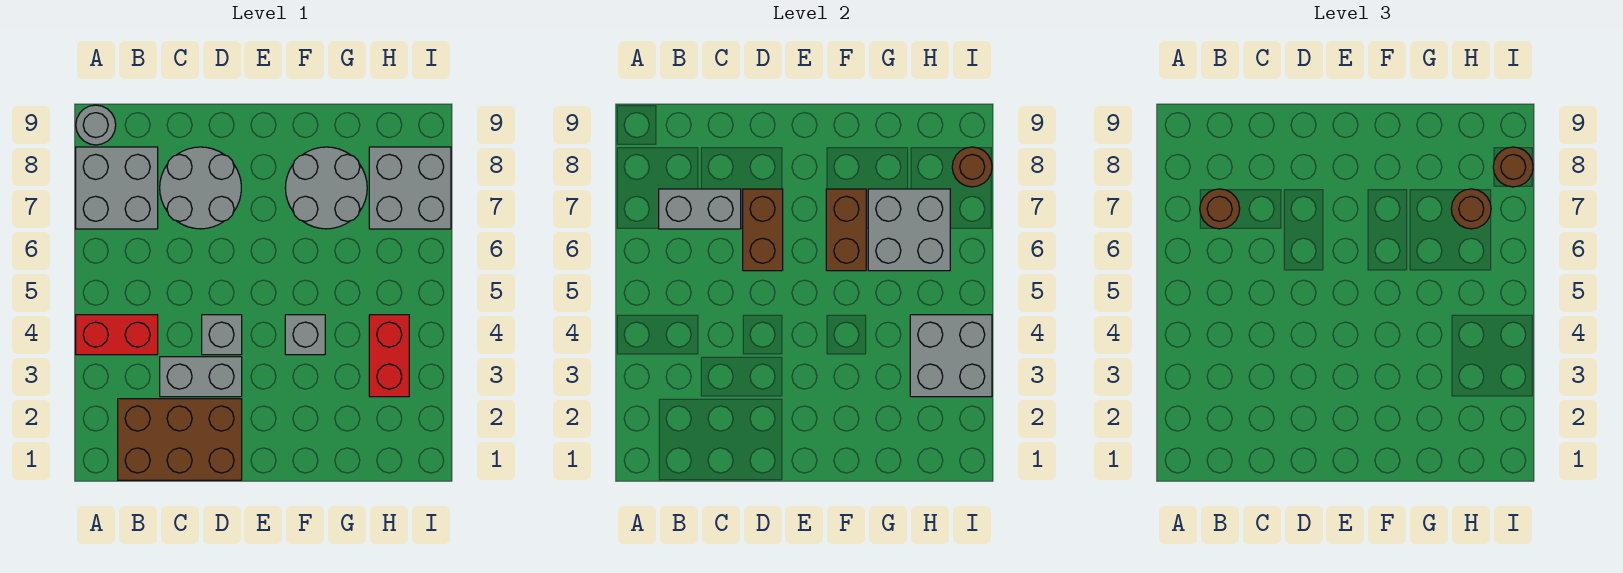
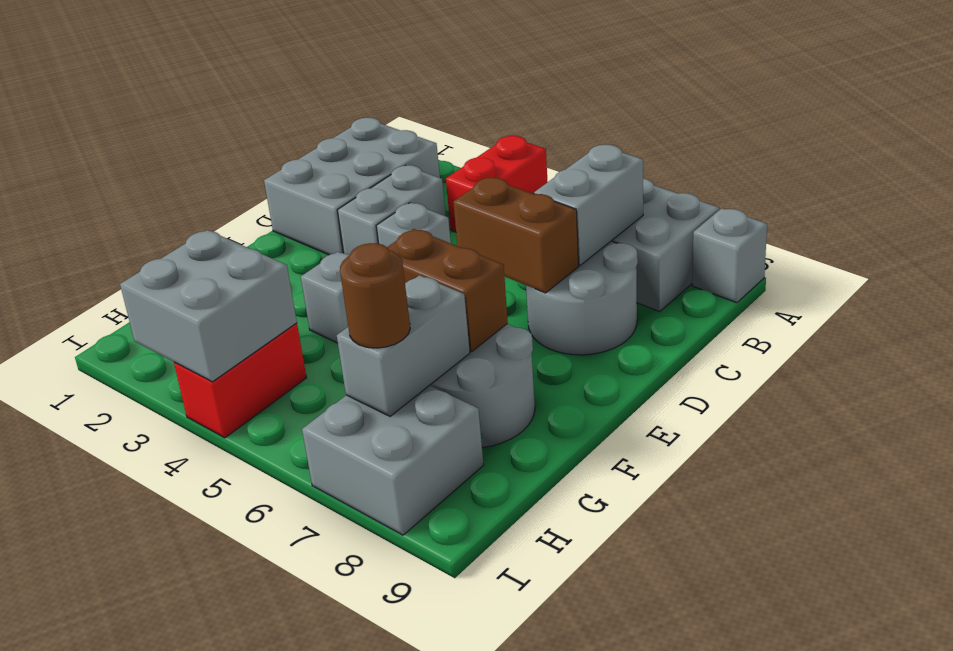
grey 1x1 round brick [76,105,116,145] -> grey 1x1 brick [692,208,767,303]
brown 2x3 brick [118,399,242,480] -> grey 2x3 brick [264,118,440,255]
brown 1x1 round brick [1200,189,1240,229] -> none
grey 2x2 brick [868,189,950,271] -> grey 1x2 brick [337,275,470,416]
red 1x2 brick [369,315,409,397] -> red 1x2 brick turned to [174,323,306,438]
brown 1x1 round brick [952,147,992,187] -> none
brown 1x1 round brick [1493,147,1533,187] -> none

